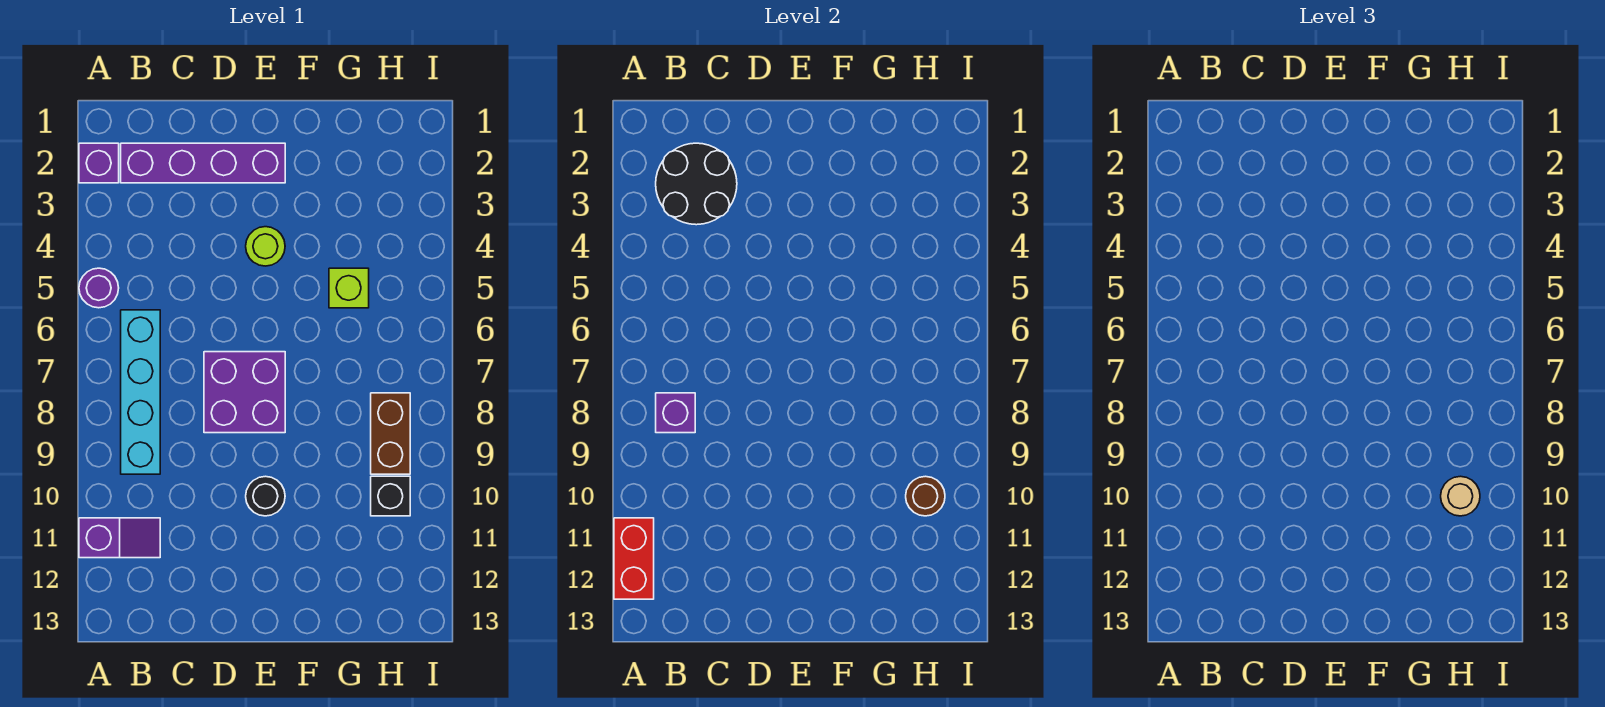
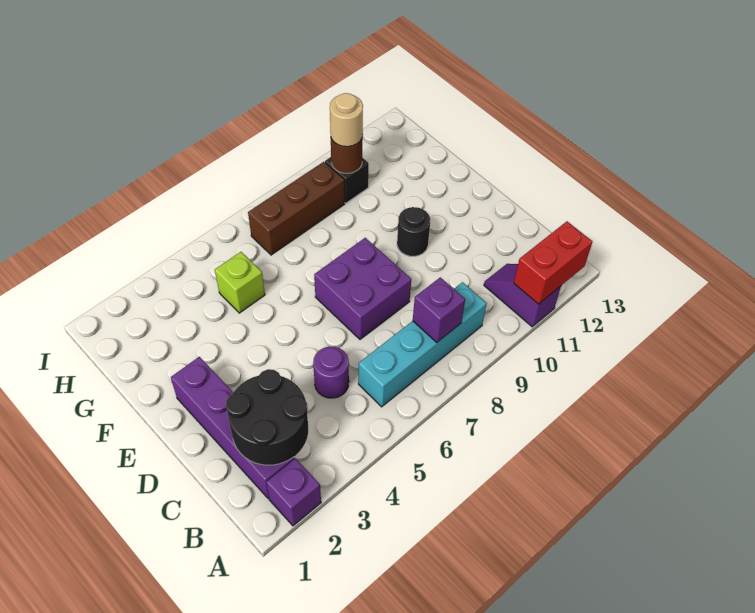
purple 1x1 round brick [79,268,119,308] -> purple 1x1 round brick moved to [313,346,349,398]
lime 1x1 round brick [246,227,285,266] -> none
brown 1x2 brick [371,393,410,474] -> brown 1x3 brick [248,162,345,255]

